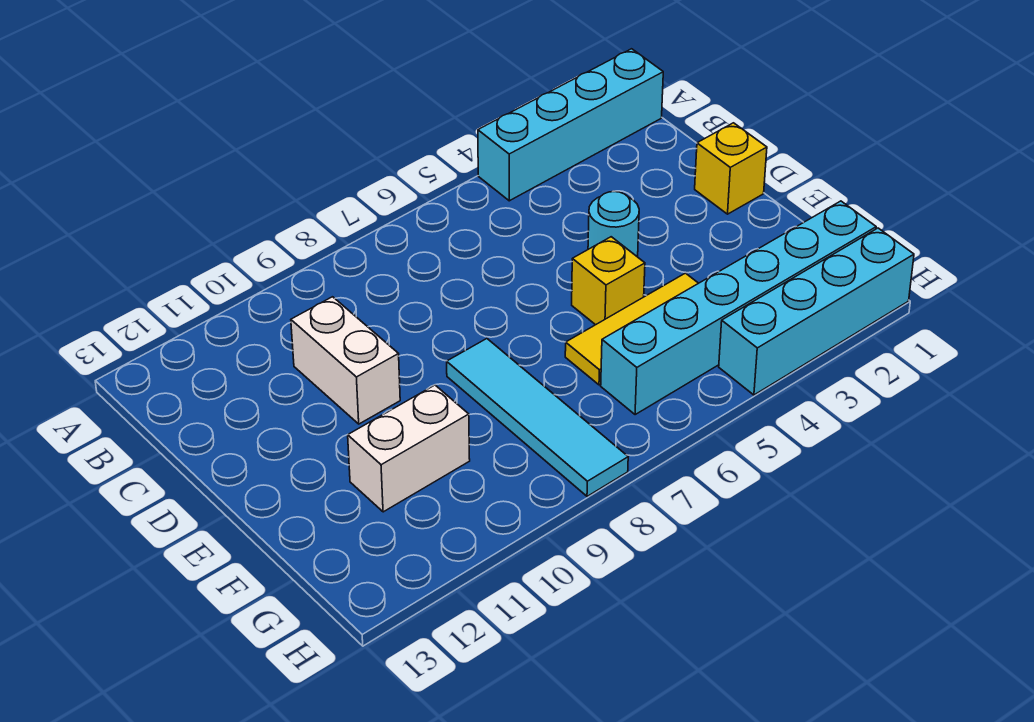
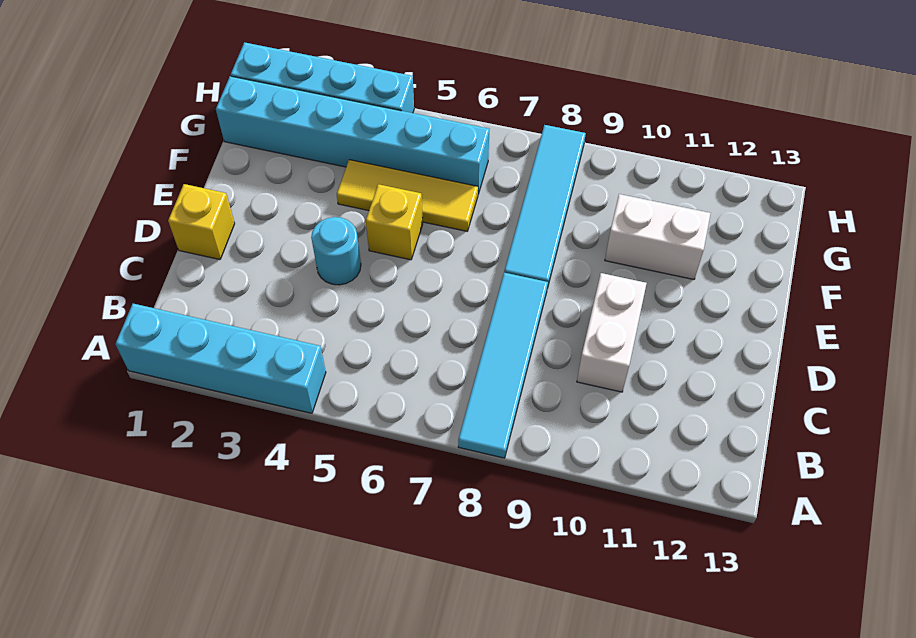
none -> cyan 1x4 tile [458,273,548,458]

